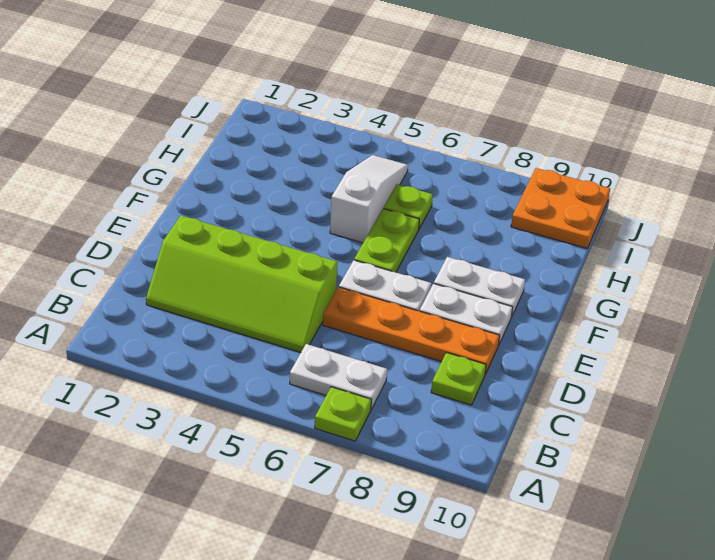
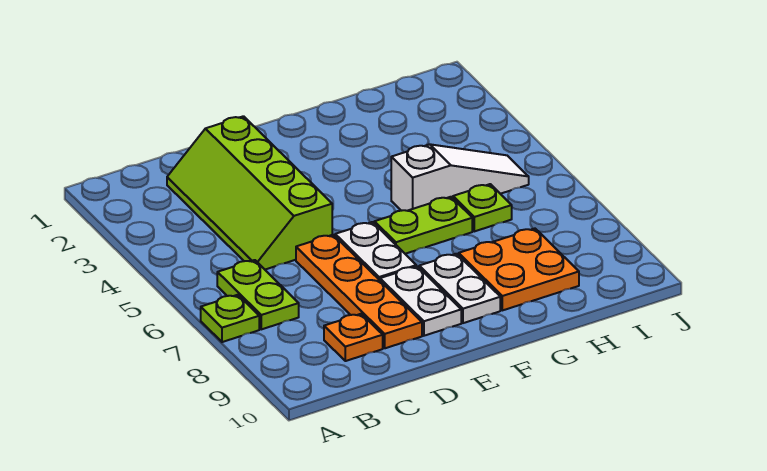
white 1x2 plate [290,344,387,409] -> lime 1x2 plate [217,260,299,329]
lime 1x1 plate [431,352,486,405] -> orange 1x1 plate [324,314,383,361]
orange 2x2 plate [511,168,610,248] -> orange 2x2 plate moved to [459,228,579,310]

